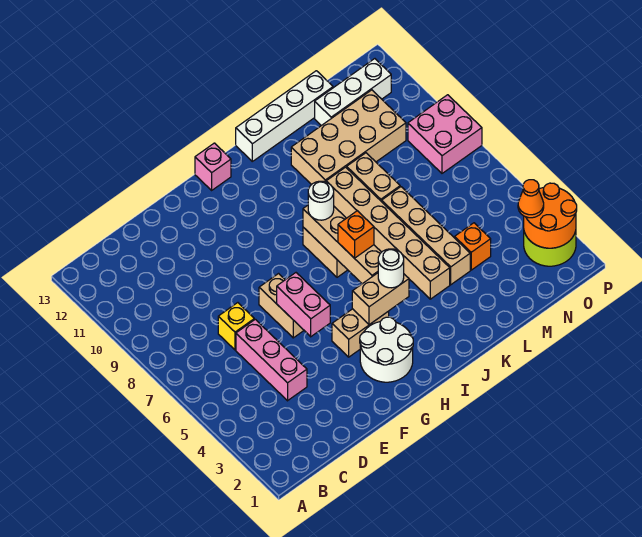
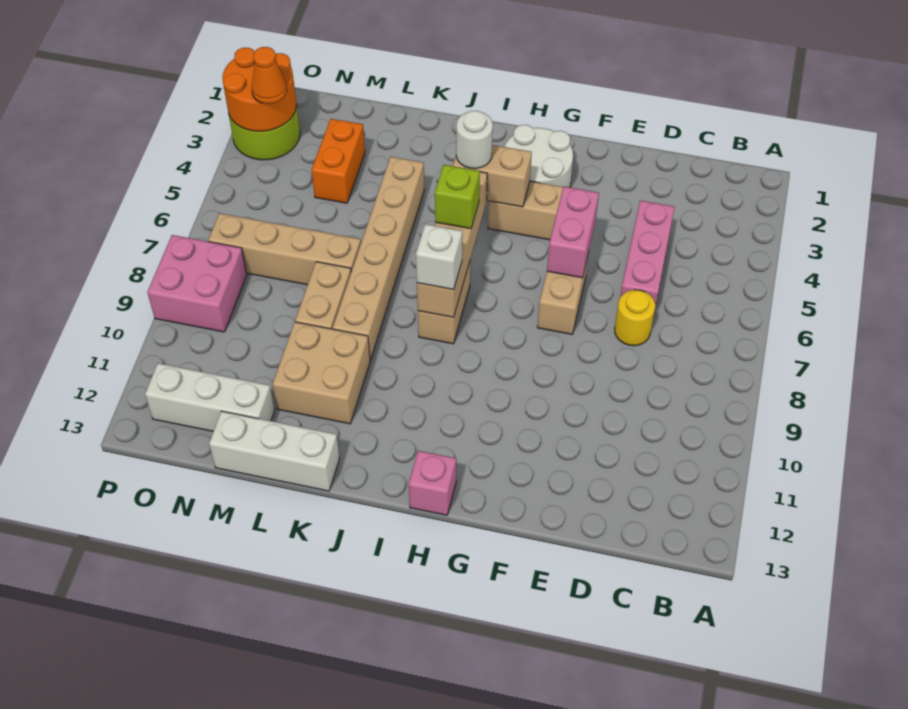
yellow 1x1 brick [218,303,254,350] -> yellow 1x1 round brick [615,290,655,346]
orange 1x1 brick [338,211,374,258] -> lime 1x1 brick [435,165,480,229]
white 1x1 round brick [308,181,334,220] -> white 1x1 brick [416,224,462,290]
white 1x4 brick [236,71,333,161] -> white 1x3 brick [209,411,340,491]
tan 2x4 brick [291,90,406,185] -> tan 2x2 brick [272,322,370,424]
tan 1x4 brick [382,187,470,285] -> tan 1x4 brick turned to [208,213,361,285]
orange 1x1 brick [455,223,491,270] -> orange 1x2 brick [312,119,365,203]

